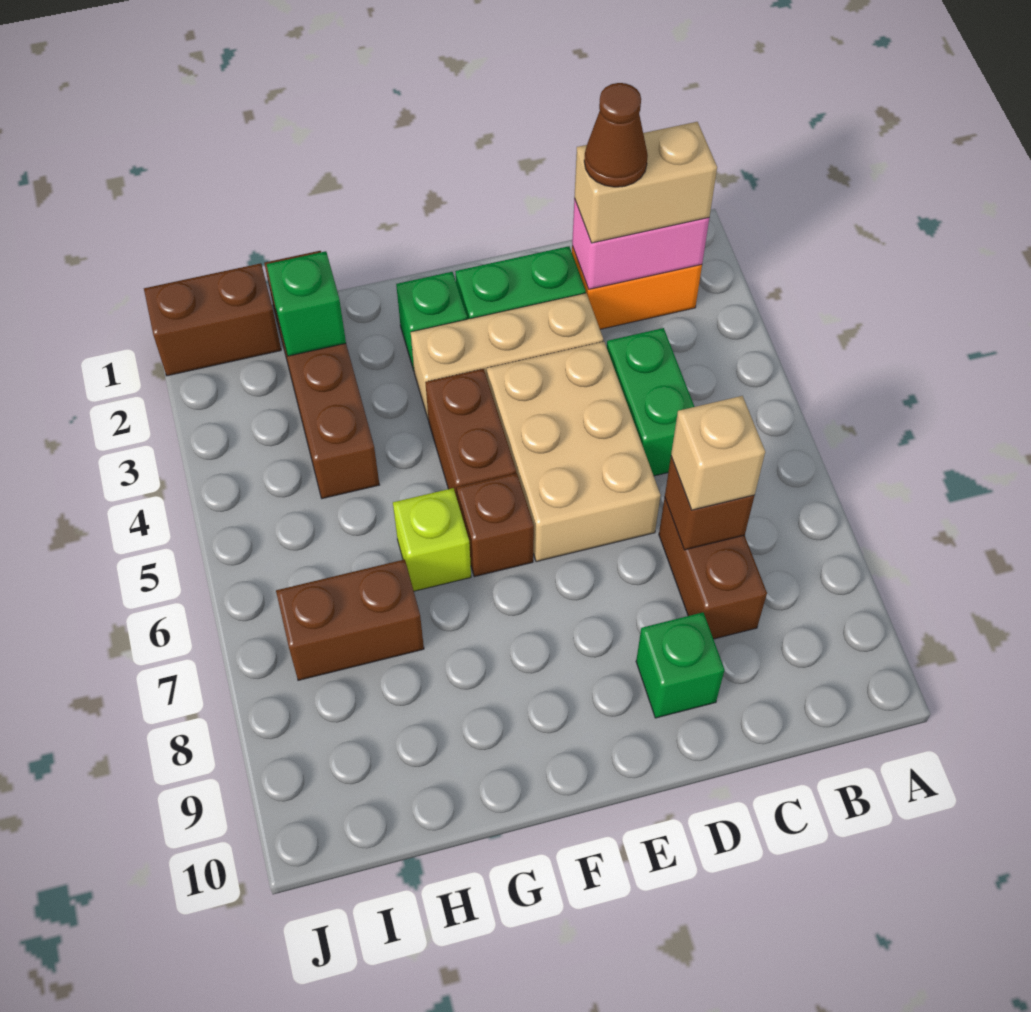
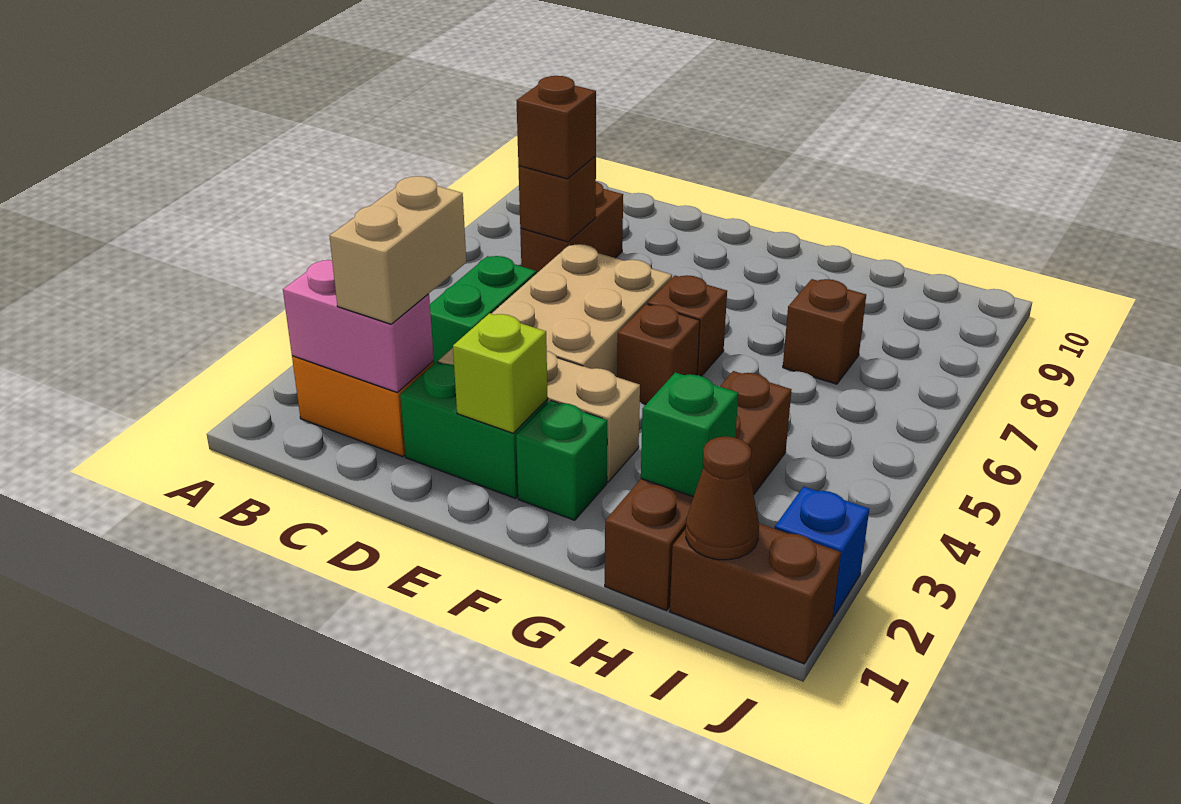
tan 1x2 brick [574,122,717,243] -> tan 1x2 brick turned to [329,176,466,324]
brown 1x1 cone [584,83,648,187] -> brown 1x1 cone moved to [686,436,759,560]
tan 1x1 brick [671,396,765,510] -> brown 1x1 brick [517,76,596,179]
green 1x1 brick [636,612,724,718] -> none
brown 1x2 brick [425,369,516,497] -> brown 1x1 brick [617,304,700,404]
lime 1x1 brick [393,488,471,591] -> lime 1x1 brick moved to [453,313,548,433]
brown 1x2 brick [276,559,424,680] -> brown 1x1 brick [783,279,866,384]
none -> blue 1x1 brick [775,486,869,617]

